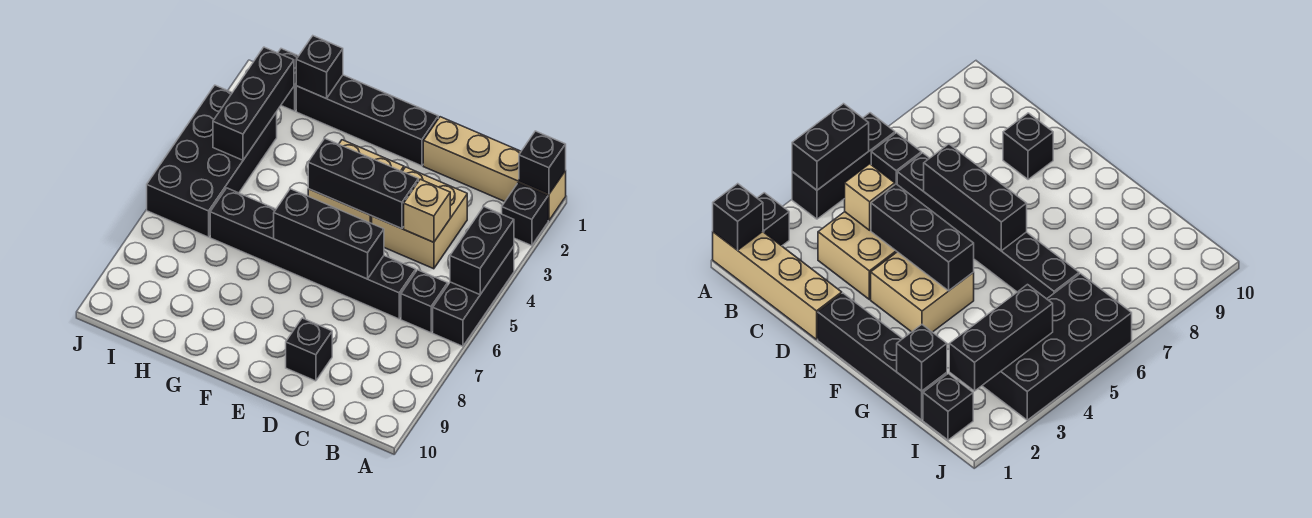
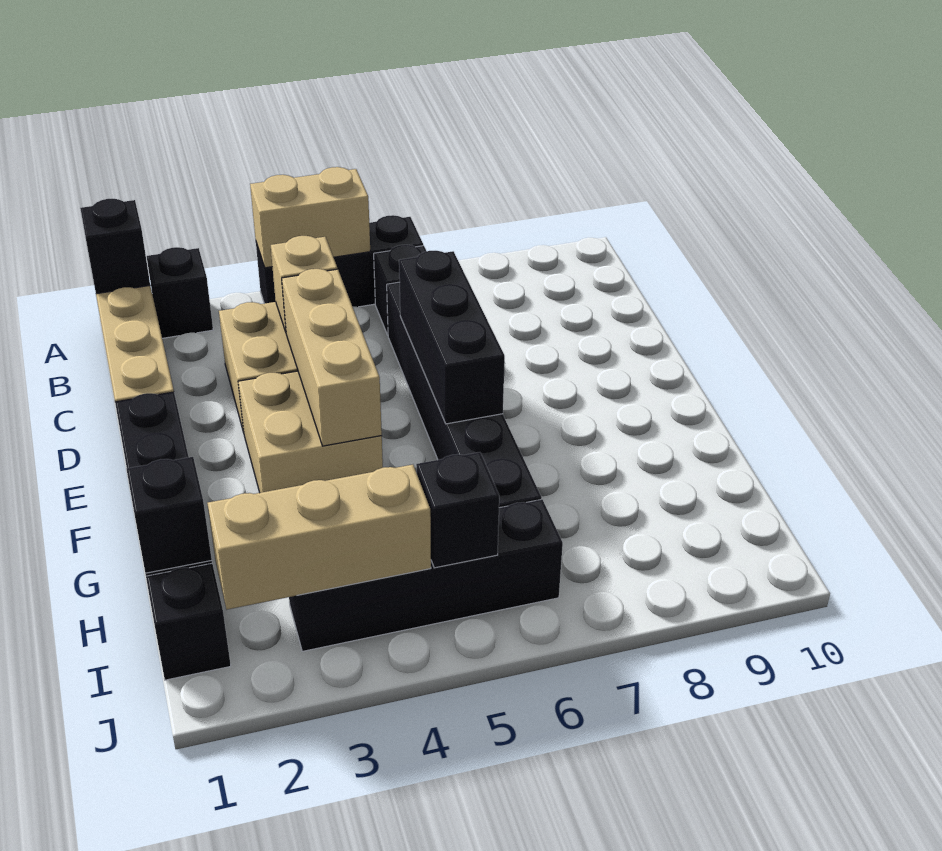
black 1x2 brick [450,207,514,295] -> tan 1x2 brick [250,167,370,268]
black 1x3 brick [308,138,418,229] -> tan 1x3 brick [282,269,382,446]
black 1x1 brick [286,318,332,381] -> black 1x1 brick moved to [416,452,499,568]
black 1x3 brick [213,47,294,160] -> tan 1x3 brick [207,465,431,609]
black 2x4 brick [147,85,277,237] -> black 1x4 brick [289,499,563,651]

